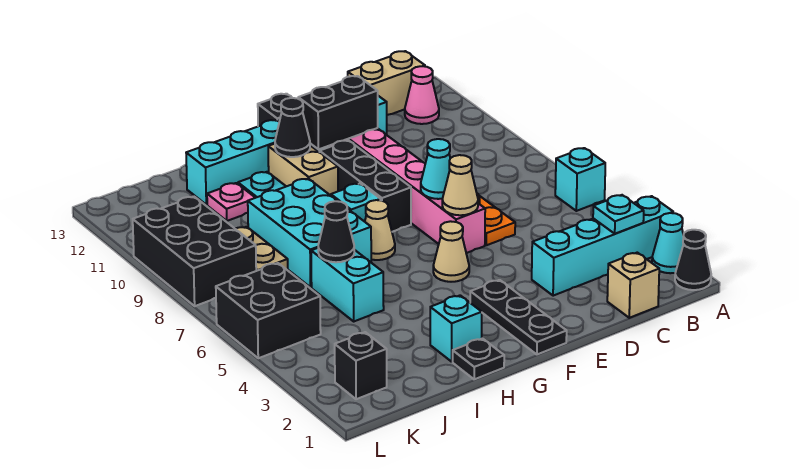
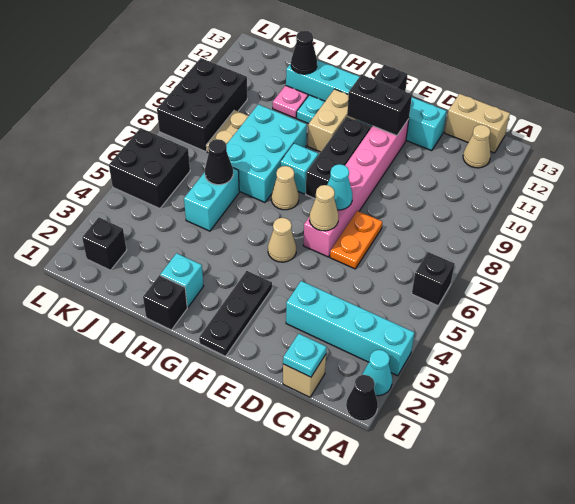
cyan 1x1 brick [555,148,605,211] -> black 1x1 brick [412,252,455,306]
cyan 1x1 plate [593,195,644,234] -> cyan 1x1 plate moved to [283,334,327,377]
pink 1x1 cone [405,66,439,124] -> tan 1x1 cone [463,125,491,168]
black 1x1 cone [275,98,310,157] -> black 1x1 cone moved to [291,31,317,74]
black 1x1 plate [453,339,504,379] -> black 1x1 brick [143,275,187,330]

